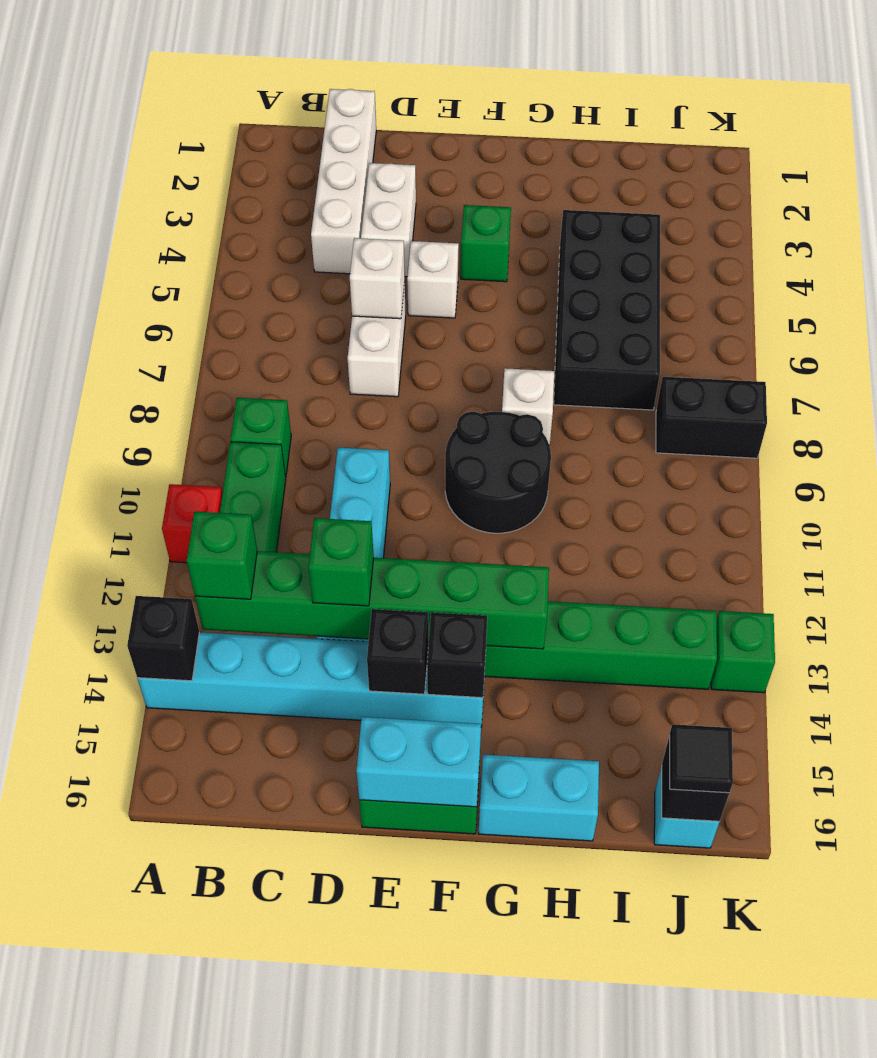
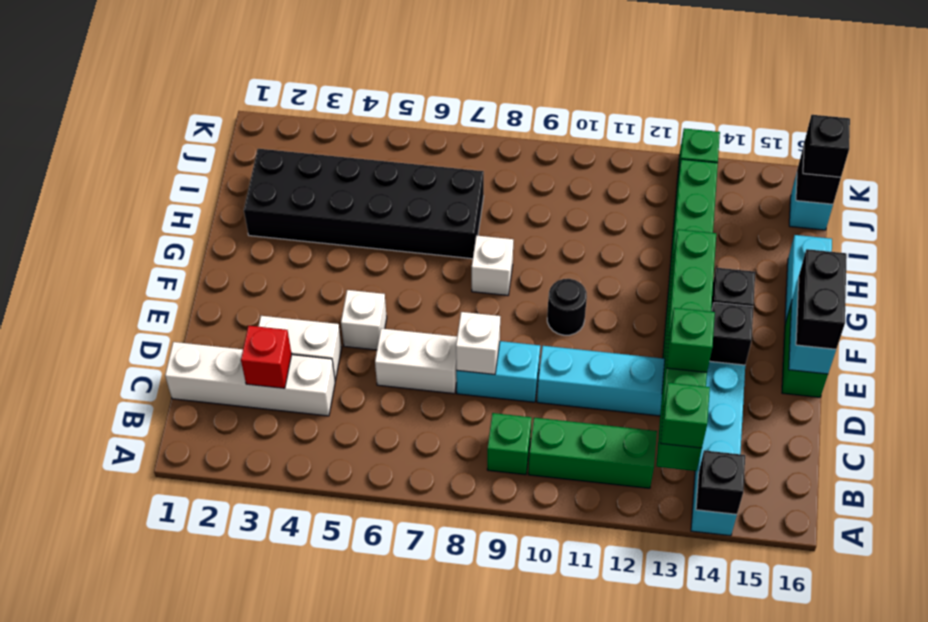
red 1x1 brick [162,484,222,563] -> red 1x1 brick moved to [241,326,292,388]
white 1x1 brick [350,238,405,319] -> white 1x1 brick moved to [456,312,500,374]
none -> cyan 1x2 brick [456,341,540,402]
green 1x1 brick [461,205,511,282] -> none
black 2x2 round brick [445,411,551,533] -> black 1x1 round brick [547,279,587,335]
black 2x4 brick [554,210,660,410] -> black 2x6 brick [244,149,484,259]
black 1x2 brick [656,377,767,458] -> black 1x2 brick moved to [796,249,847,349]
black 1x1 tile [670,724,733,793] -> black 1x1 brick [803,115,850,177]

